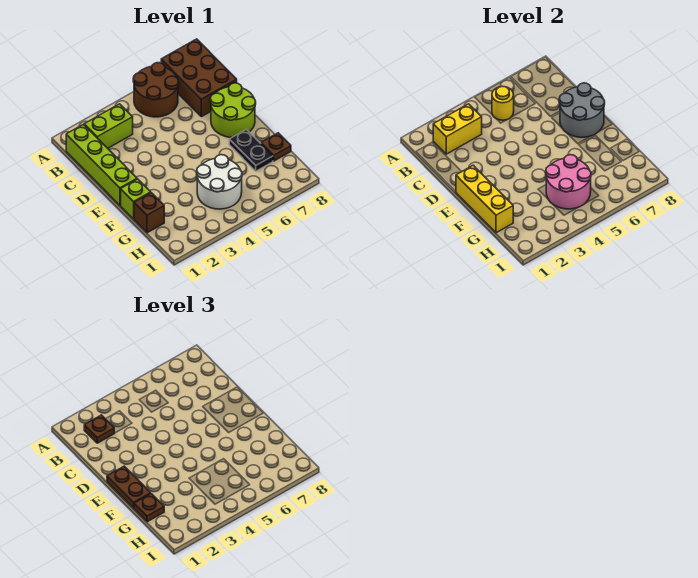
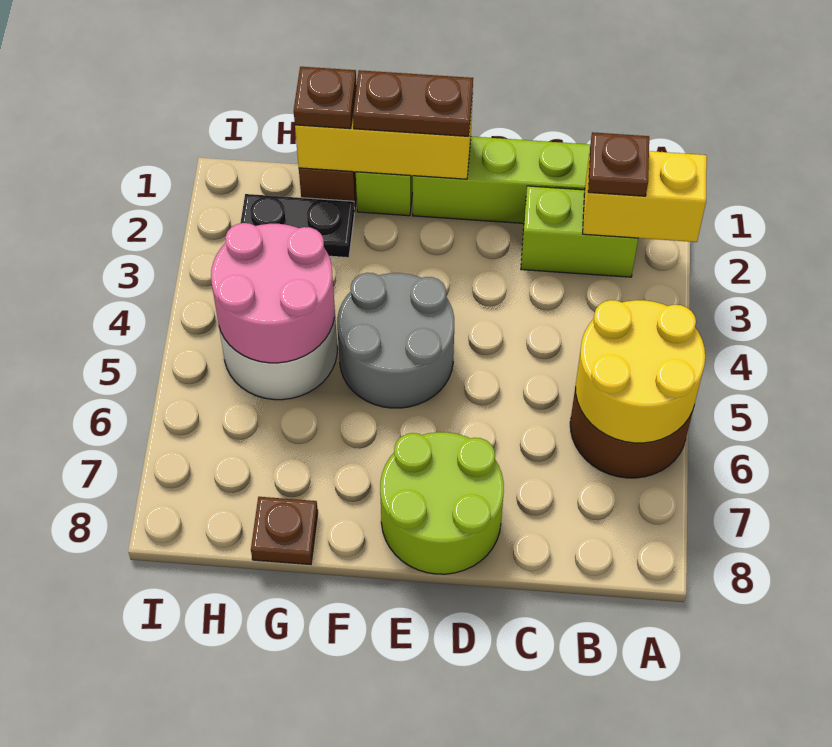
brown 2x3 brick [161,39,237,117] -> none
lime 1x2 brick [84,104,133,148] -> lime 1x2 brick turned to [521,186,638,277]
yellow 1x2 brick [433,104,482,154] -> yellow 1x2 brick turned to [583,151,707,242]
yellow 1x1 round brick [492,86,514,120] -> yellow 2x2 round brick [575,300,705,443]
grey 2x2 round brick [559,83,605,137] -> grey 2x2 round brick moved to [337,273,454,408]
black 1x2 plate [229,129,273,171] -> black 1x2 plate moved to [241,194,354,258]

